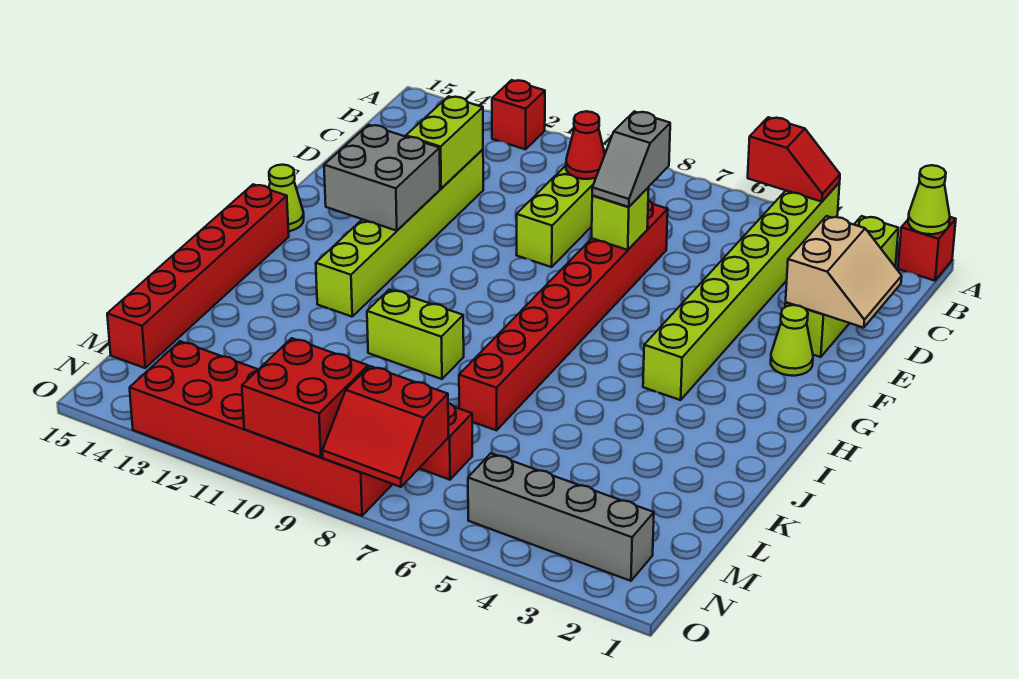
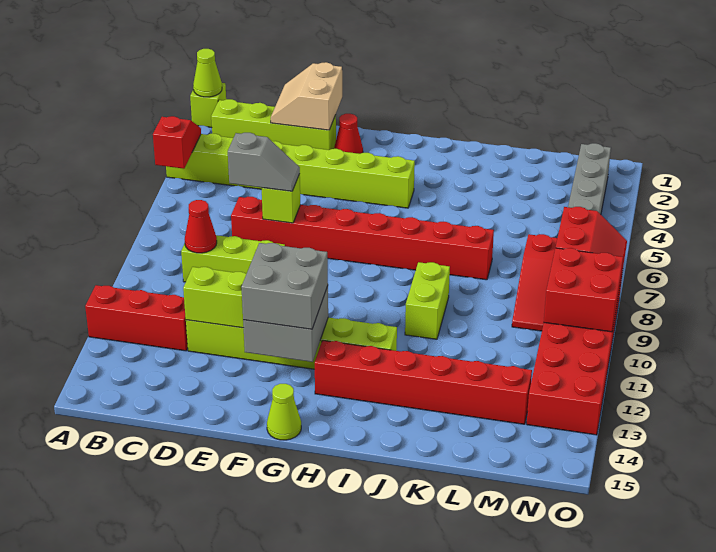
red 1x1 brick [898,217,956,281] -> lime 1x1 brick [190,83,226,127]
red 1x1 brick [492,80,545,149] -> red 1x3 brick [85,285,188,351]
tan 2x2 slope [786,216,902,328] -> tan 2x2 slope turned to [271,62,342,130]
lime 1x1 cone [771,305,813,376] -> red 1x1 cone [334,114,363,154]
none -> grey 2x2 brick [241,243,328,329]
red 1x6 brick [107,184,289,368] -> red 1x6 brick moved to [315,340,532,424]

